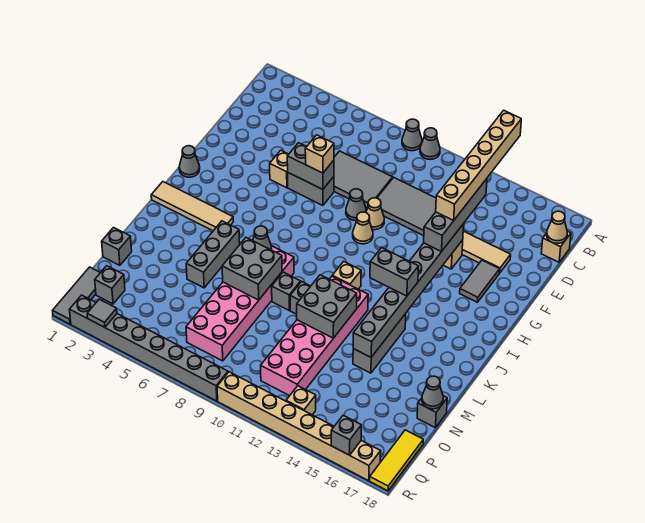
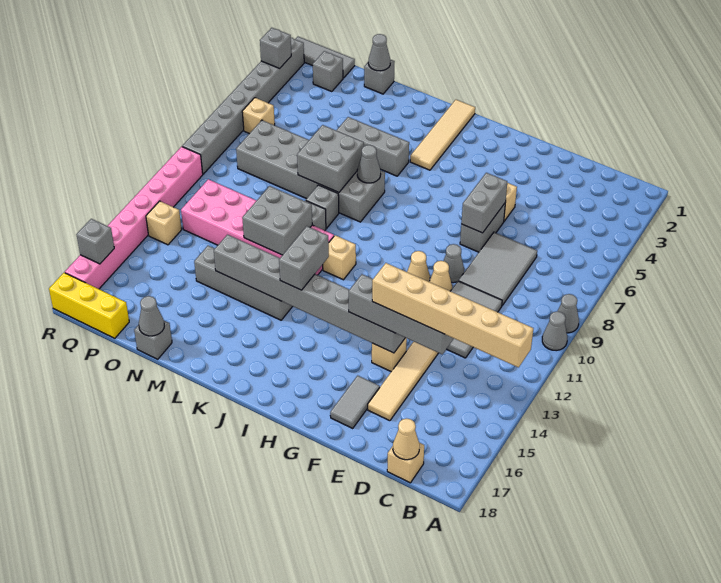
tan 1x1 brick [305,135,334,173] -> tan 1x1 brick moved to [242,98,275,134]
grey 1x2 tile [460,260,500,302] -> grey 1x2 tile turned to [330,376,380,428]
grey 1x1 cone [179,146,200,177] -> grey 1x1 cone moved to [368,34,390,71]
pink 2x6 brick [186,246,294,361] -> grey 2x6 brick [236,120,385,222]
grey 1x3 brick [353,314,406,373] -> grey 1x4 brick [194,246,293,320]
yellow 1x3 tile [370,430,423,491] -> yellow 1x3 brick [49,273,129,338]
grey 1x1 tile [87,299,117,327] -> grey 1x1 brick [260,28,291,68]
tan 1x8 brick [217,372,381,481] -> pink 1x8 brick [65,147,203,289]

